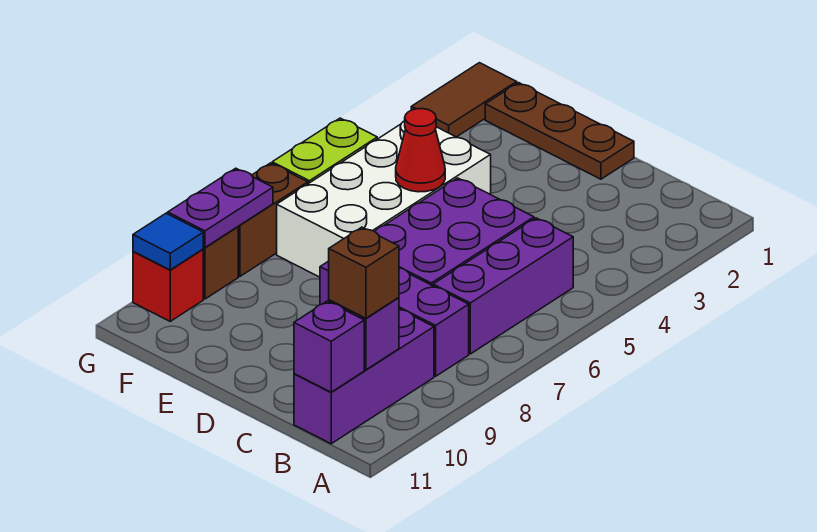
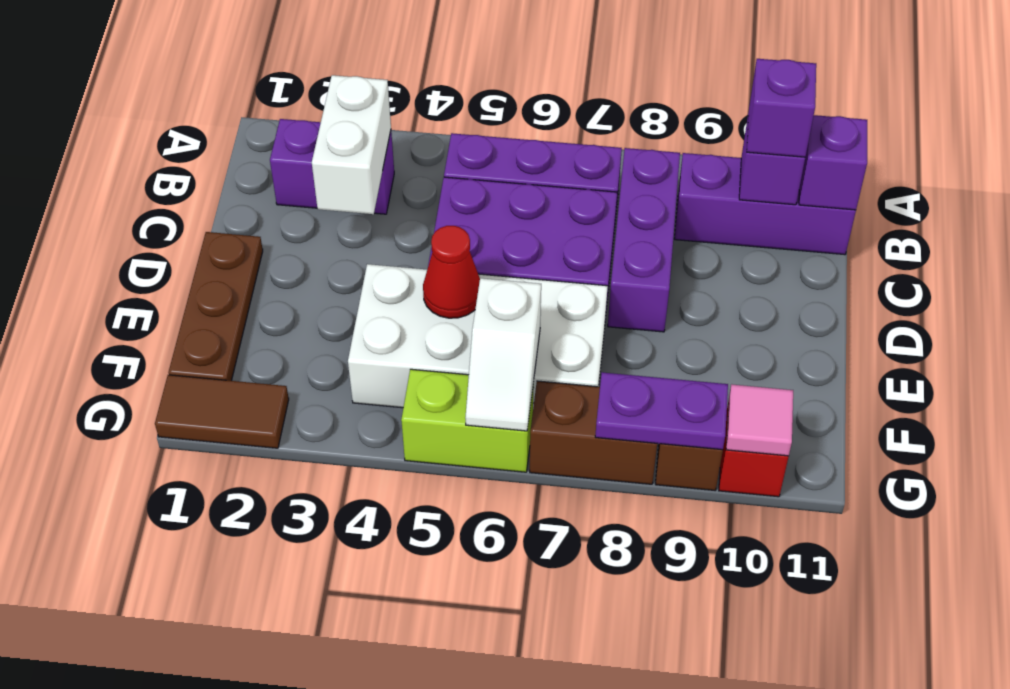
none -> purple 1x2 brick [270,119,394,214]
none -> white 1x2 brick [312,75,391,214]
brown 1x1 brick [329,227,399,318] -> purple 1x1 brick [747,59,816,157]
none -> white 1x2 slope [465,278,541,431]
blue 1x1 tile [133,213,203,270] -> pink 1x1 tile [726,384,793,456]

